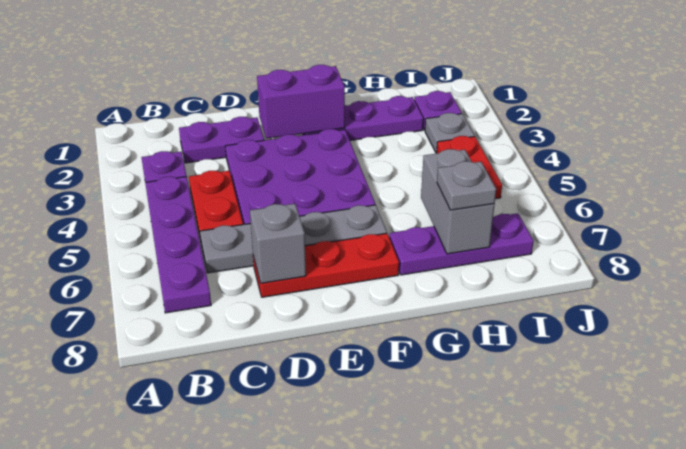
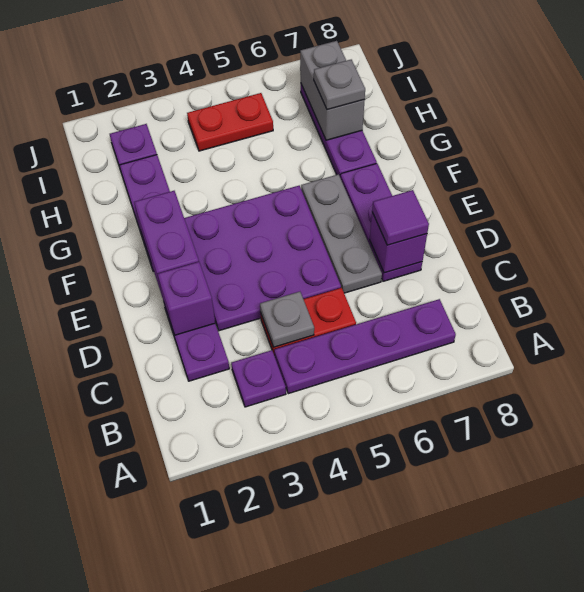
grey 1x4 plate [200,205,387,273] -> grey 1x3 plate [301,174,382,293]
none -> purple 1x1 brick [158,262,215,335]
red 1x3 plate [253,233,399,297] -> purple 1x3 plate [340,164,422,281]
grey 1x1 brick [250,204,306,283] -> purple 1x1 brick [370,212,427,273]
none -> purple 1x1 tile [372,190,429,245]
grey 1x2 brick [421,149,495,254] -> grey 1x2 brick turned to [300,41,365,140]
grey 1x1 plate [425,113,474,153] -> grey 1x1 plate moved to [260,292,314,347]

